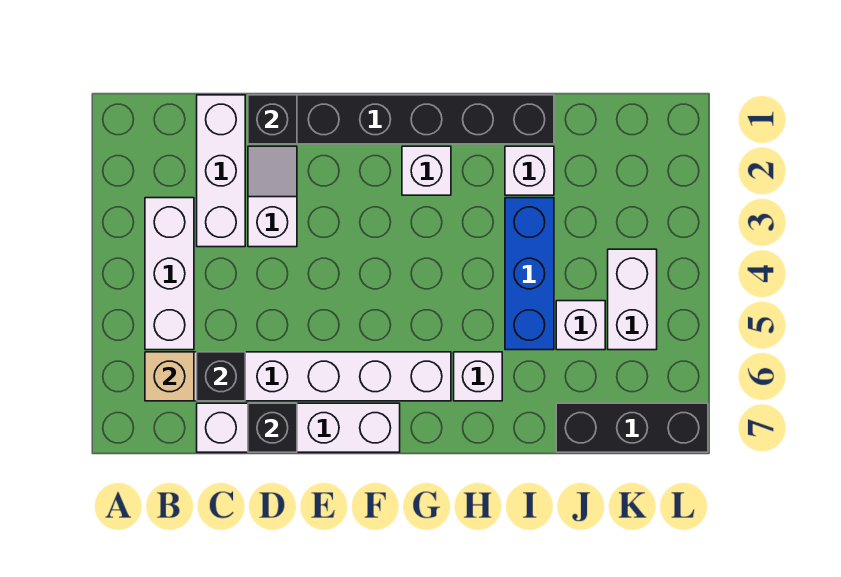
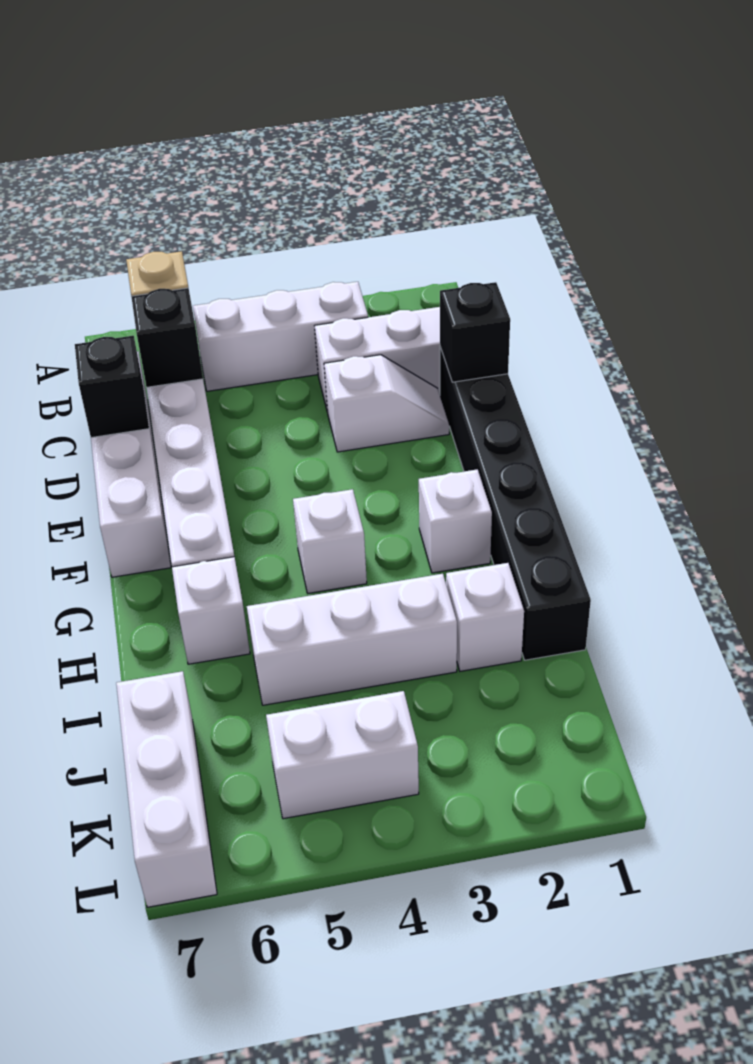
blue 1x3 brick [505,198,554,350] -> white 1x3 brick [247,574,457,705]
white 1x1 brick [556,301,605,350] -> white 1x1 brick moved to [293,489,367,593]
black 1x3 brick [556,403,708,452] -> white 1x3 brick [116,671,217,907]

